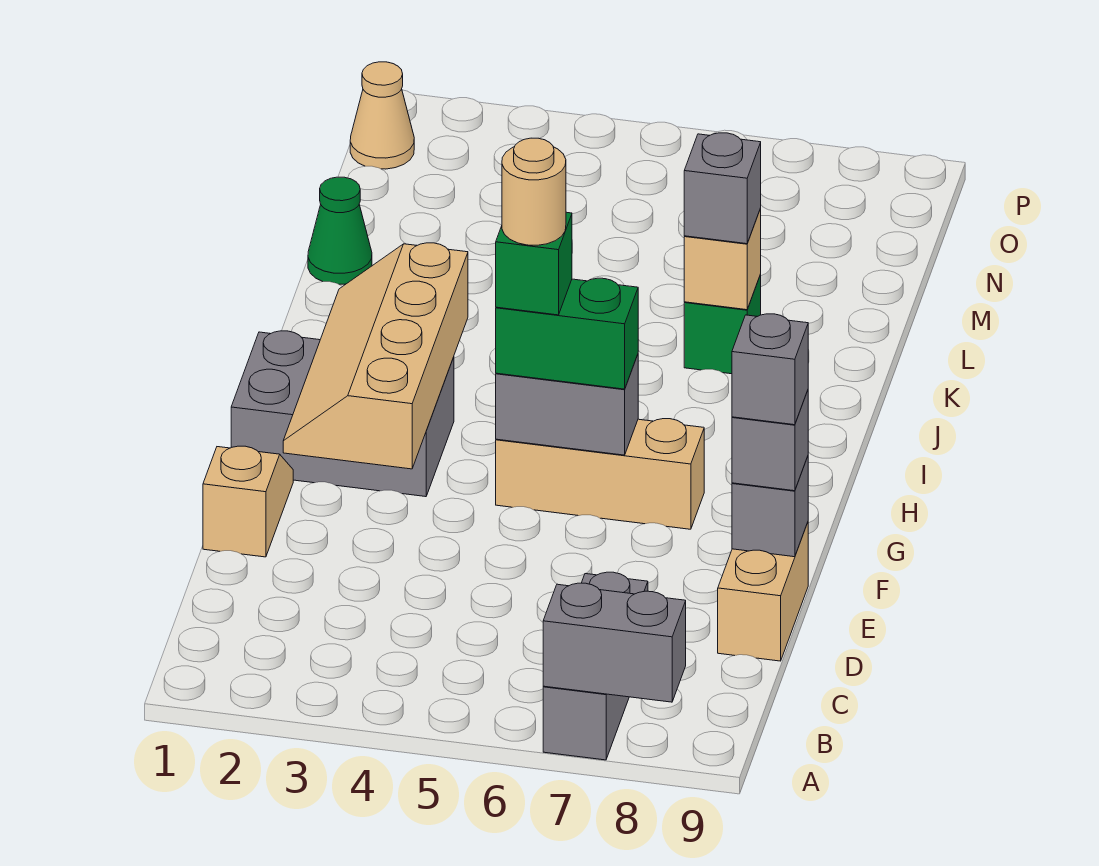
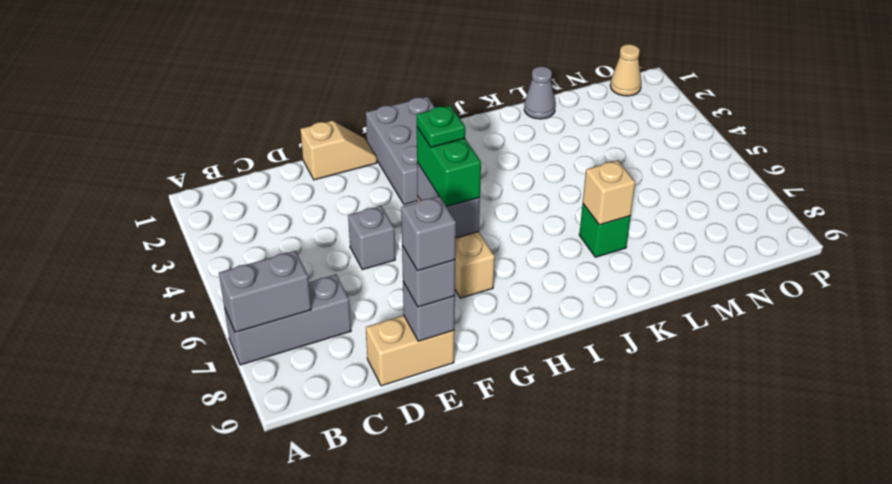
grey 1x2 brick [543,583,686,702] -> grey 1x2 brick turned to [219,251,311,332]
tan 2x4 slope [283,243,468,469] -> none
green 1x1 brick [496,212,572,315] -> green 1x1 plate [417,105,465,147]
tan 1x1 round brick [502,138,566,245] -> none
grey 1x1 brick [684,133,761,244] -> grey 1x1 brick moved to [348,206,395,270]
green 1x1 cone [308,177,372,284] -> grey 1x1 cone [524,66,555,119]

